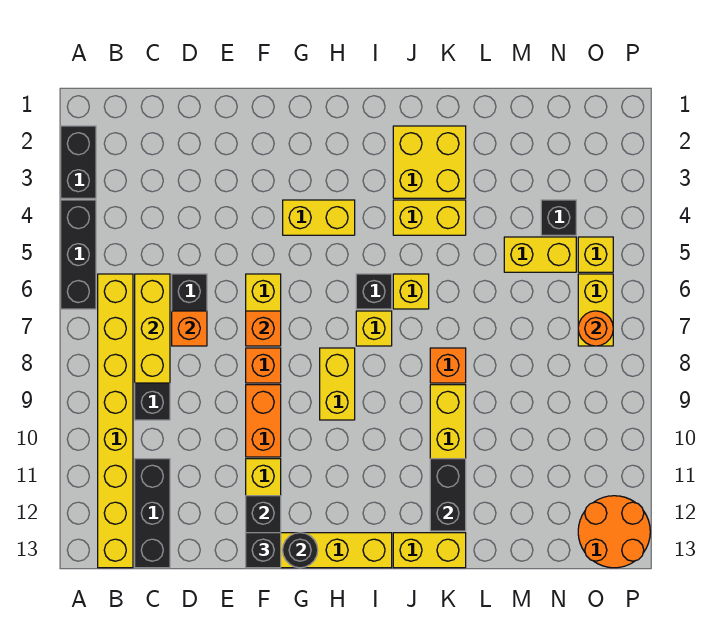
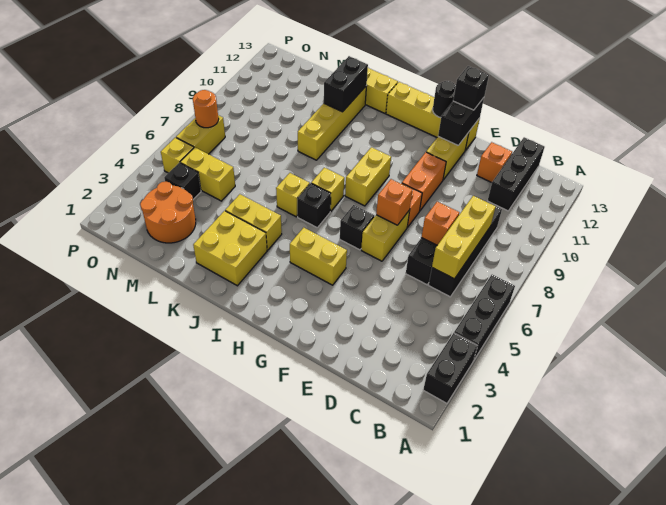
yellow 1x8 brick [98,274,133,568] -> none
none -> black 1x1 brick [340,205,374,250]
orange 1x1 brick [430,348,466,383] -> orange 1x1 brick moved to [477,142,512,183]
orange 2x2 round brick [578,496,650,568] -> orange 2x2 round brick moved to [140,182,196,243]

